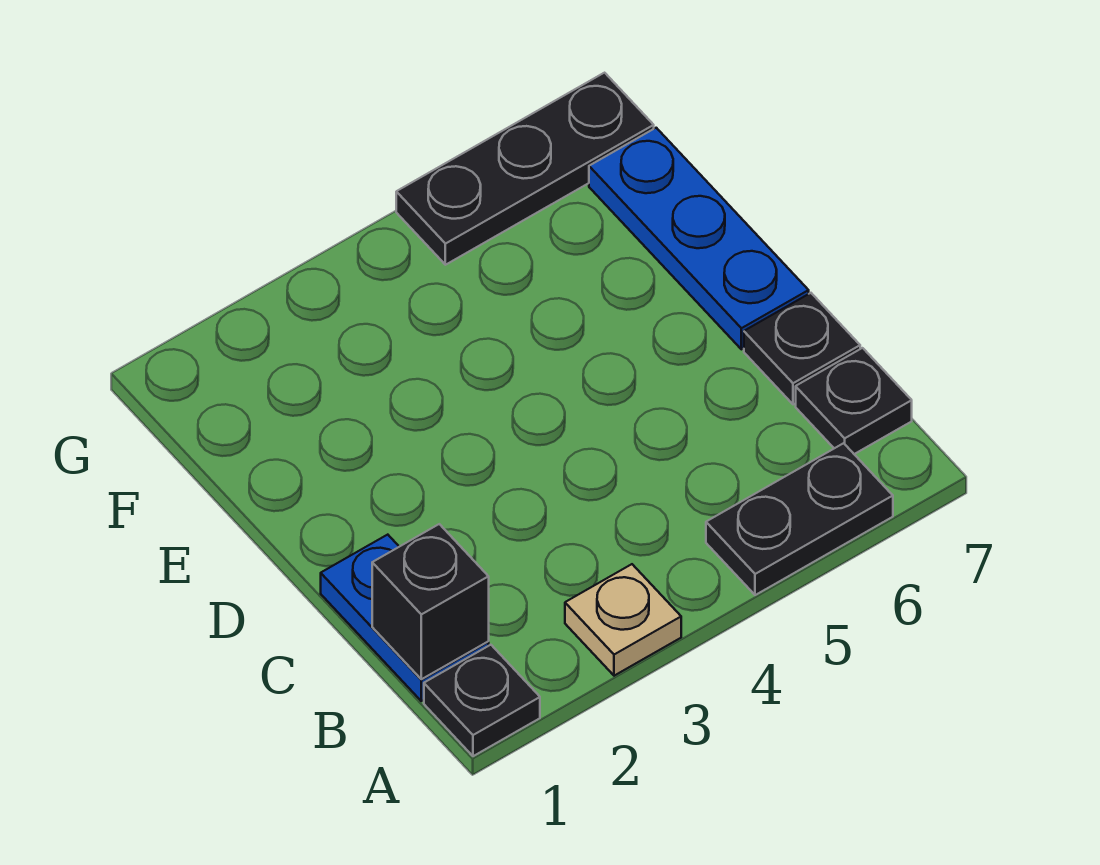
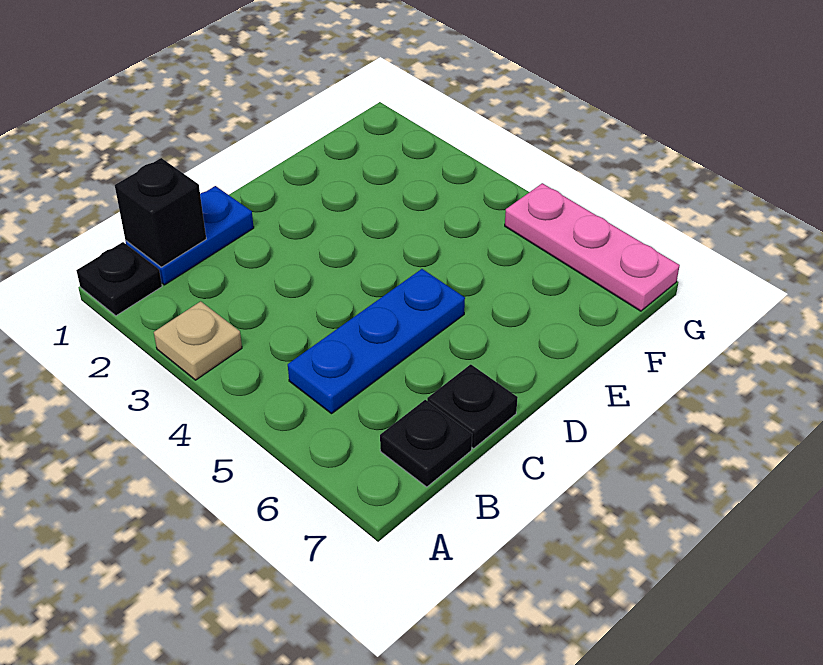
black 1x2 plate [706,443,893,595] -> none
blue 1x3 plate [589,128,809,349] -> blue 1x3 plate moved to [288,269,465,414]
black 1x3 plate [396,73,654,265] -> pink 1x3 plate [505,183,680,311]

